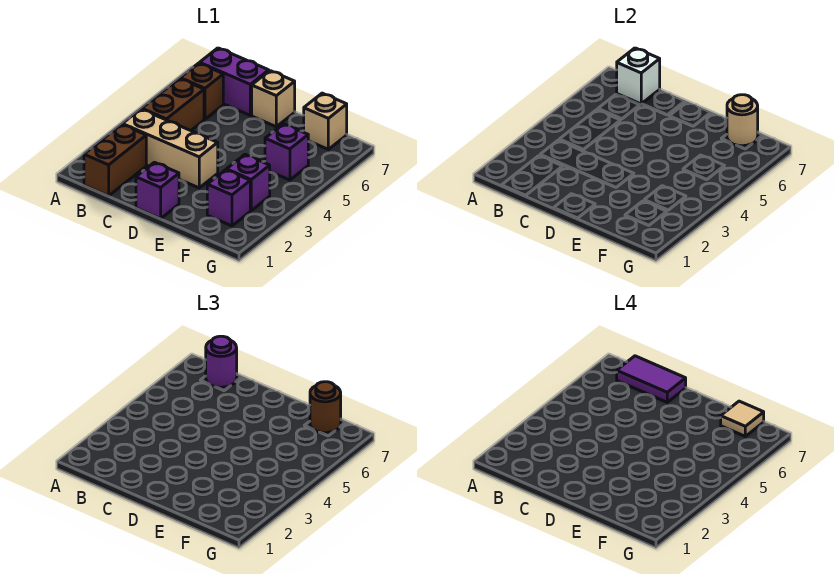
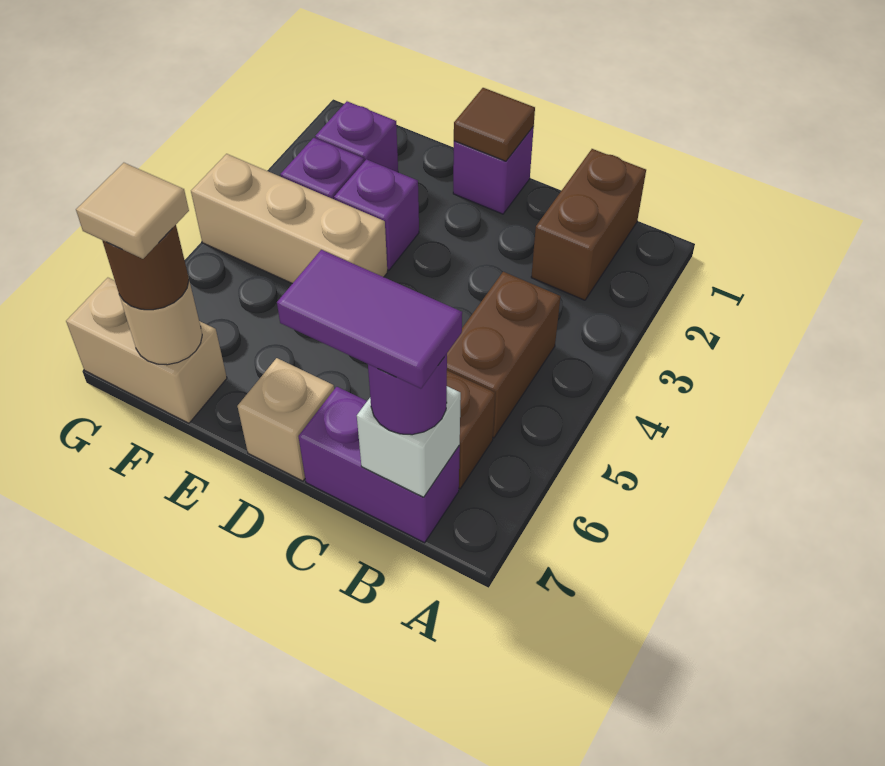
tan 1x3 brick [122,109,218,188] -> tan 1x3 brick moved to [191,154,387,284]
none -> brown 1x1 tile [454,88,535,161]
purple 1x1 brick [265,124,308,180] -> purple 1x1 brick moved to [334,159,419,270]
tan 1x1 brick [304,93,347,149] -> tan 1x2 brick [66,278,227,423]

